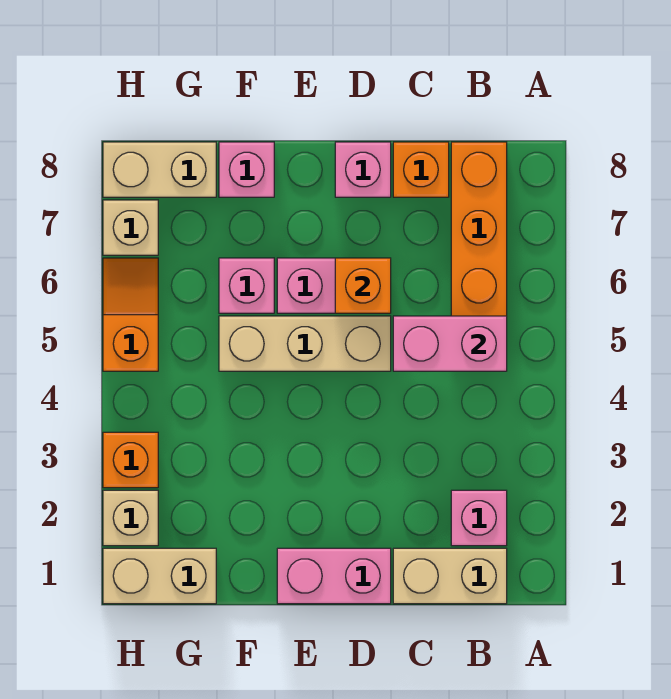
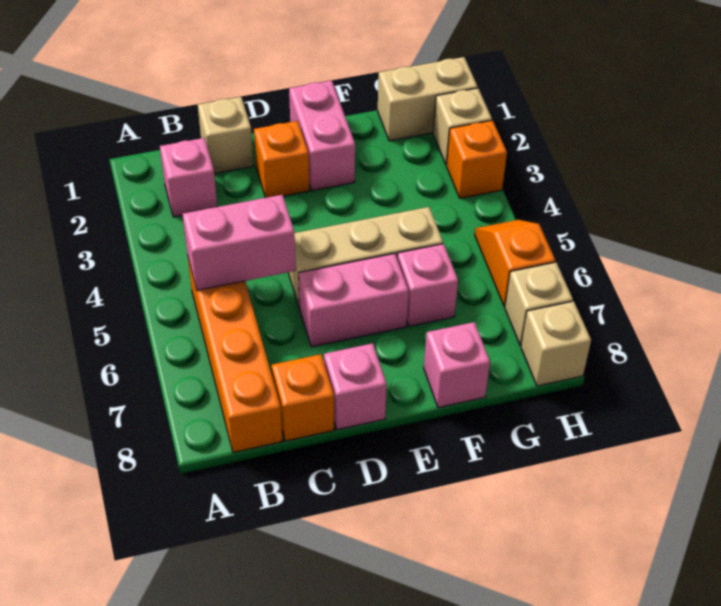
tan 1x2 brick [393,548,507,604] -> tan 1x1 brick [198,97,253,174]
pink 1x2 brick [277,548,391,604] -> pink 1x2 brick turned to [289,81,355,191]
orange 1x1 brick [335,258,391,313] -> orange 1x1 brick moved to [254,121,309,198]
tan 1x2 brick [103,142,216,197] -> tan 1x1 brick [521,301,591,386]
orange 1x2 slope [103,258,158,371] -> orange 1x2 slope turned to [475,220,555,307]

